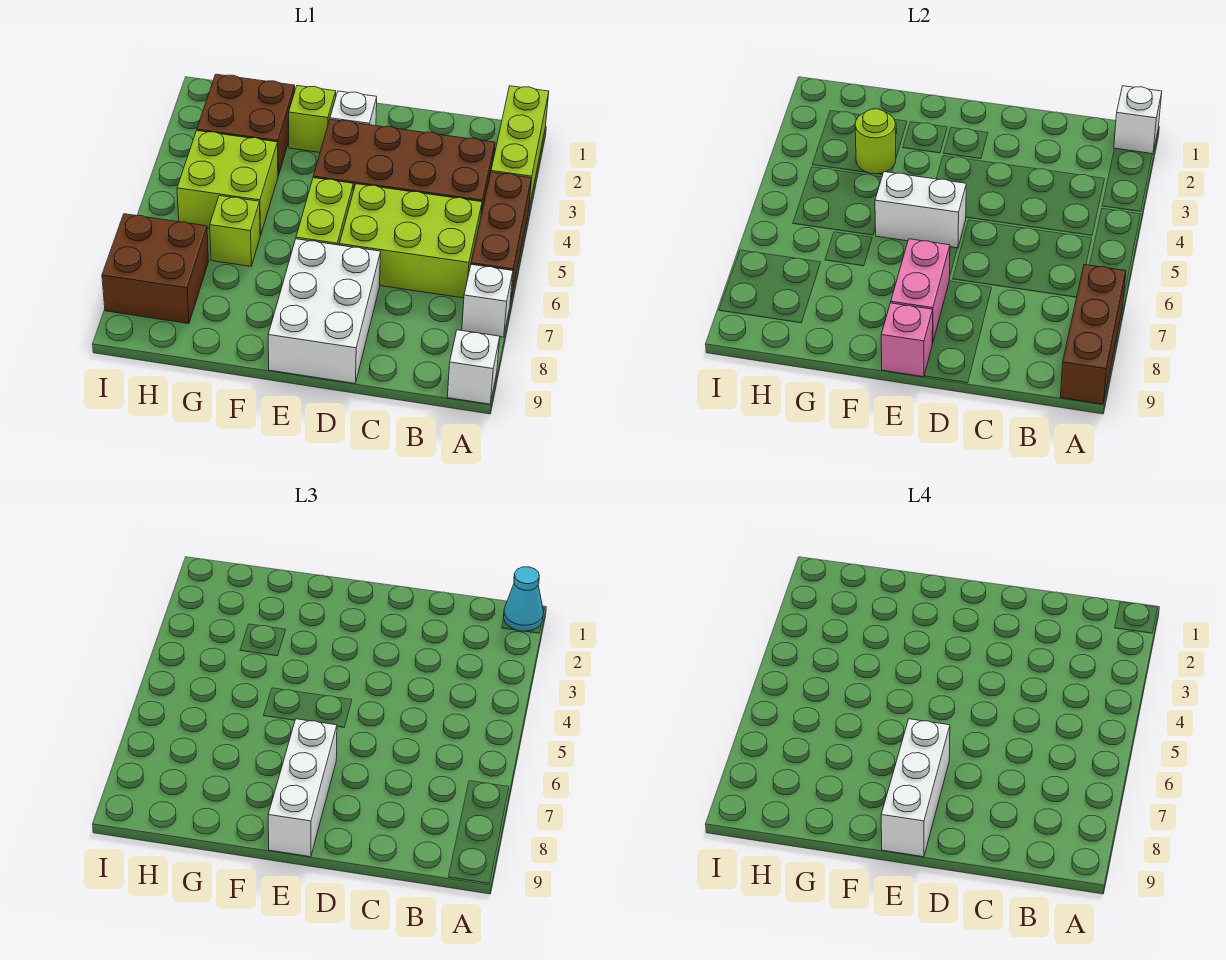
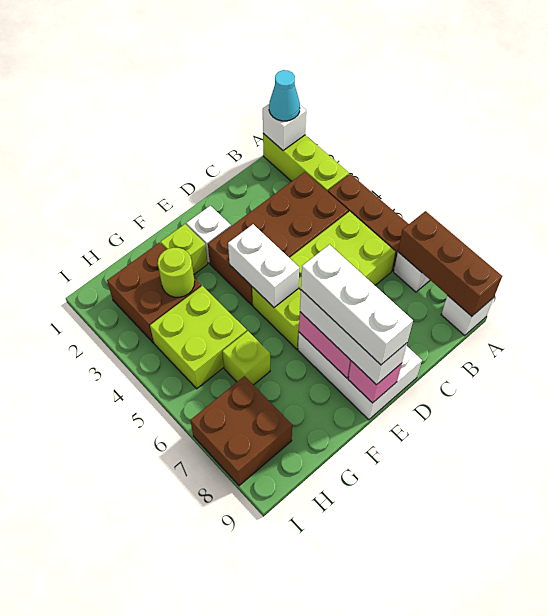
white 1x2 brick [875,172,966,248] -> white 1x2 brick turned to [228,224,299,307]

